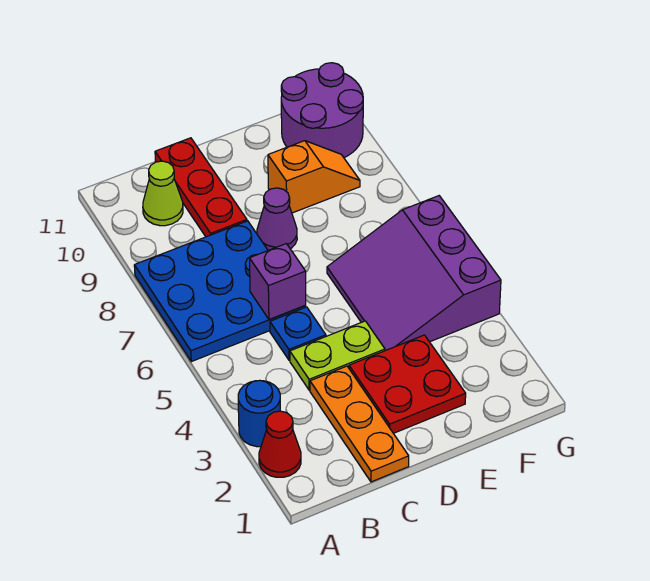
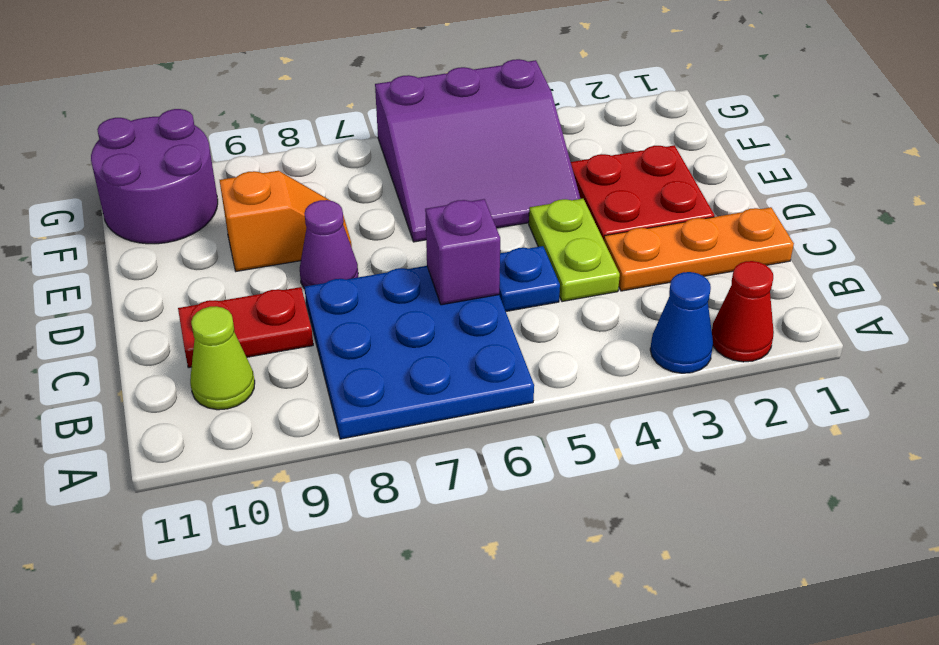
blue 1x1 round brick [238,380,280,447] -> blue 1x1 cone [650,272,713,373]
red 1x3 plate [155,138,247,237] -> red 1x2 plate [178,287,313,368]
orange 1x2 slope [268,141,360,213] -> orange 1x2 slope turned to [220,171,352,271]

